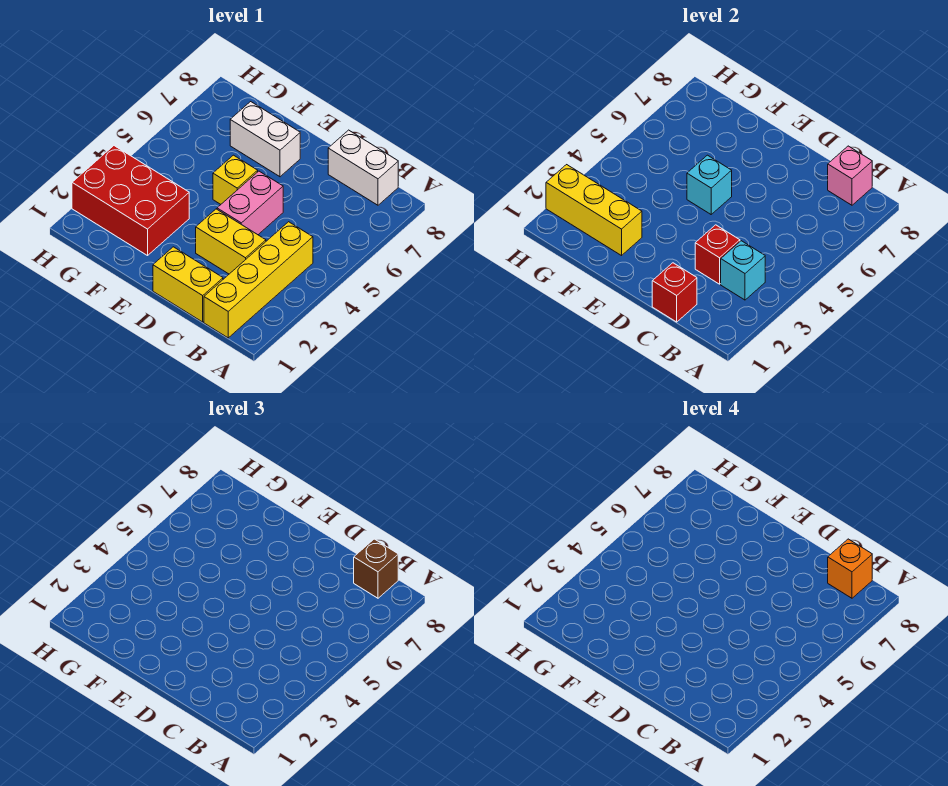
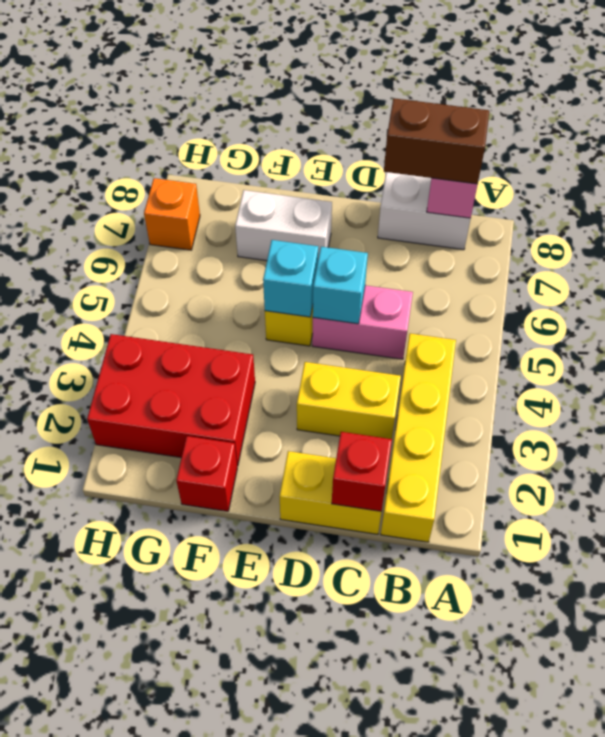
cyan 1x1 brick [721,241,765,300] -> cyan 1x1 brick moved to [313,247,368,324]
brown 1x1 brick [354,539,398,598] -> brown 1x2 brick [384,98,489,184]
orange 1x1 brick [828,539,872,598] -> orange 1x1 brick moved to [144,178,200,250]
red 1x1 brick [695,225,740,284] -> red 1x1 brick moved to [176,436,237,511]
pink 1x2 brick [217,171,283,235] -> pink 1x2 brick turned to [312,285,413,359]
yellow 1x3 brick [546,165,642,256] -> none

